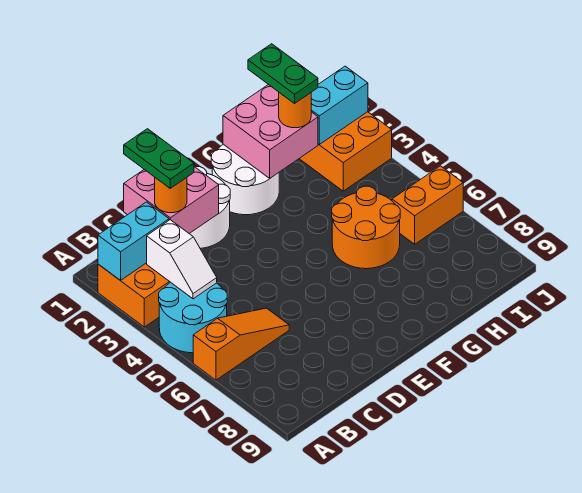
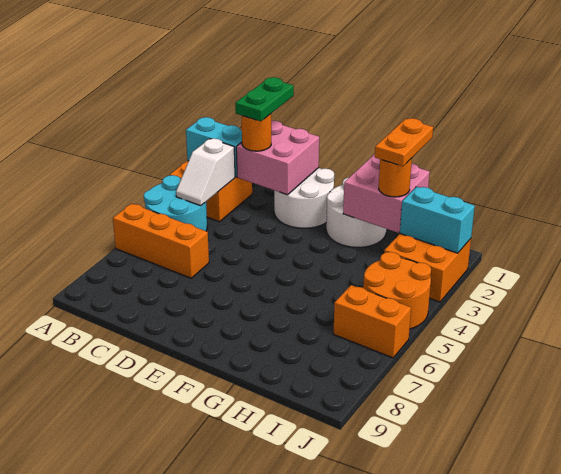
orange 1x3 slope [193,308,289,380] -> orange 1x3 brick [113,204,209,278]
orange 2x2 round brick [332,186,400,269] -> orange 2x2 round brick moved to [363,252,431,329]
green 1x2 plate [248,44,318,103] -> orange 1x2 plate [375,118,433,166]

